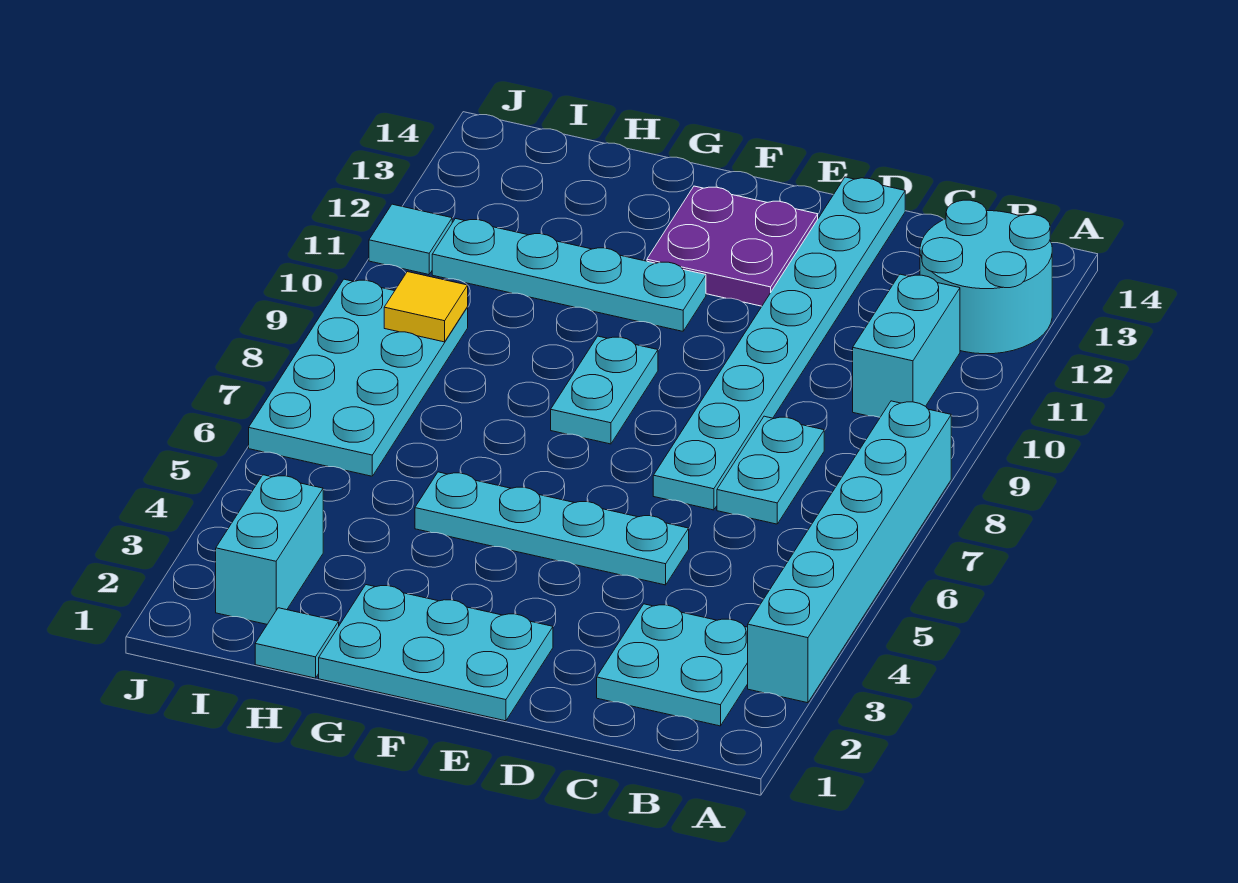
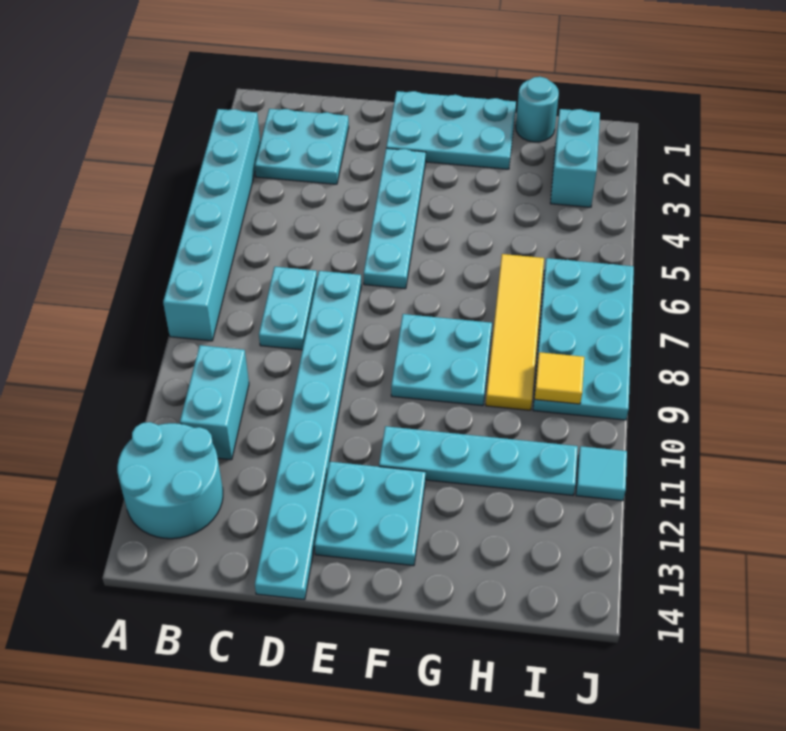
cyan 1x4 plate [415,472,689,585] -> cyan 1x4 plate turned to [364,148,426,289]
purple 2x2 plate [647,186,818,306] -> cyan 2x2 plate [315,462,426,566]
cyan 1x2 plate [551,336,658,444] -> cyan 2x2 plate [391,314,492,406]
cyan 1x1 tile [255,608,339,678] -> cyan 1x1 round brick [516,77,559,142]
none -> yellow 1x4 tile [486,254,544,410]

